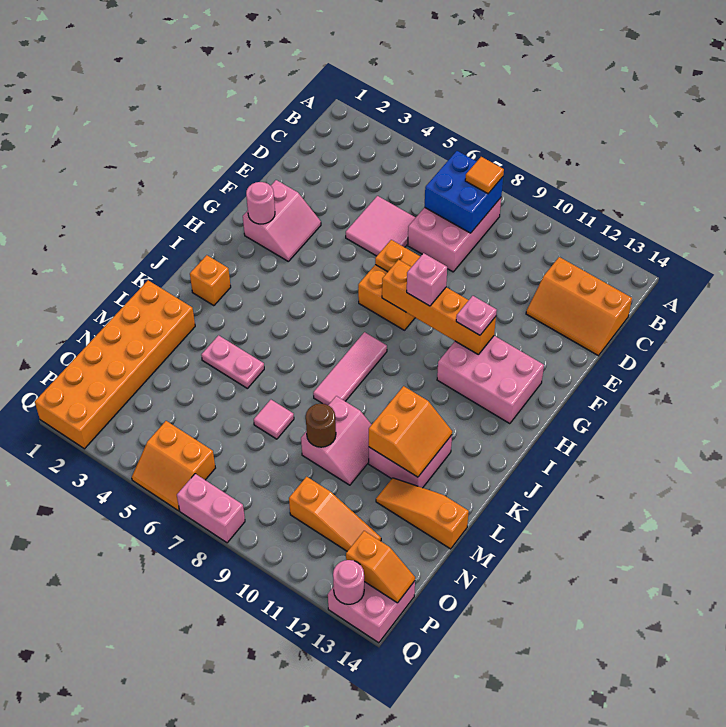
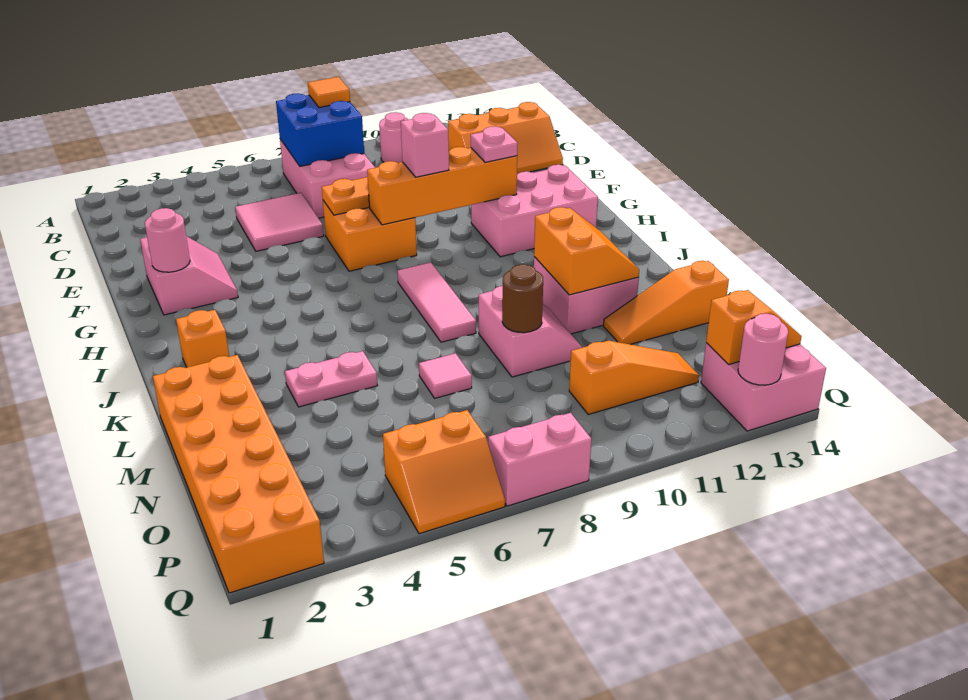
none -> pink 1x1 round brick [379,112,408,163]

